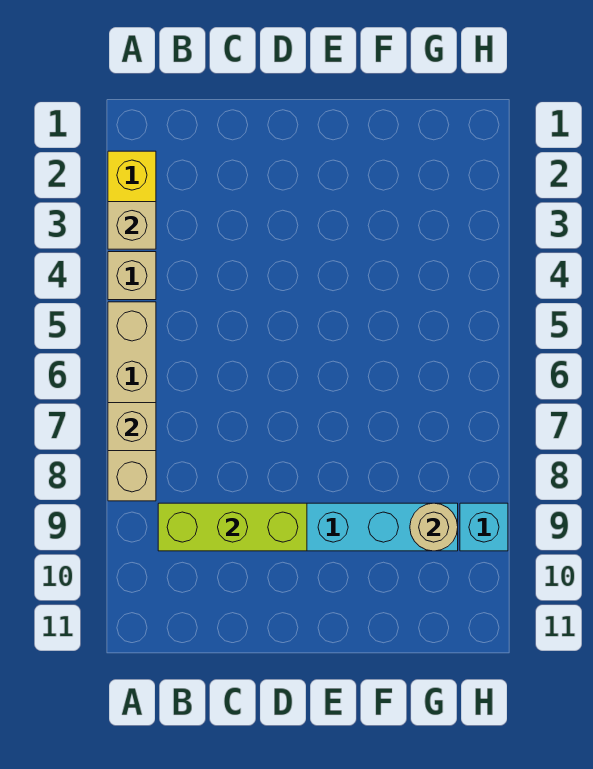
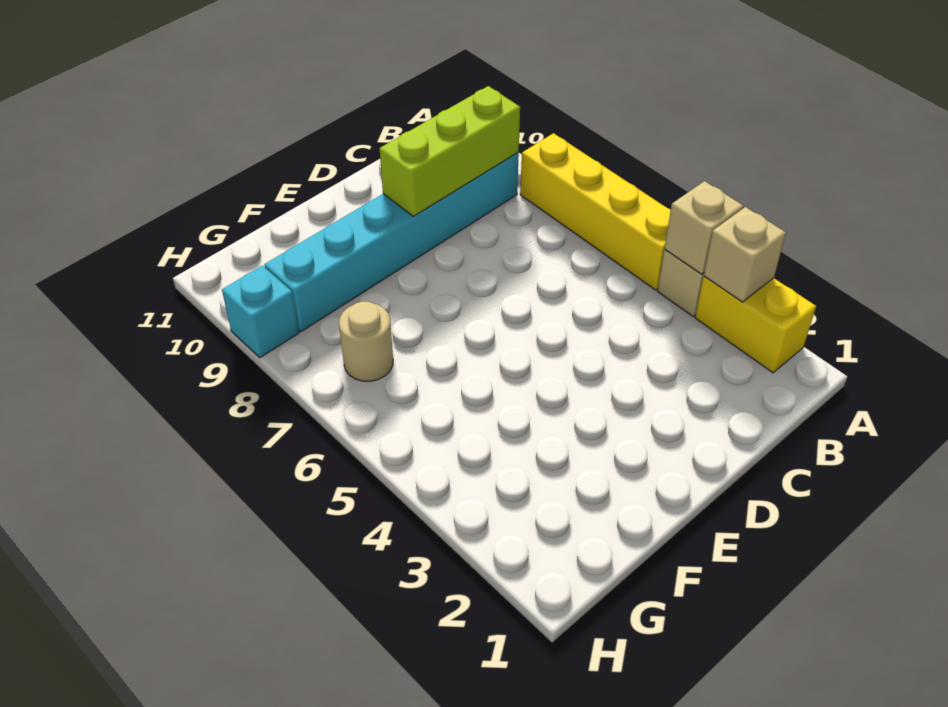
tan 1x4 brick [108,302,156,501] -> yellow 1x4 brick [520,133,671,290]
tan 1x1 brick [108,403,156,451] -> tan 1x1 brick moved to [664,181,743,274]
tan 1x1 round brick [410,503,458,551] -> tan 1x1 round brick moved to [339,302,393,381]

